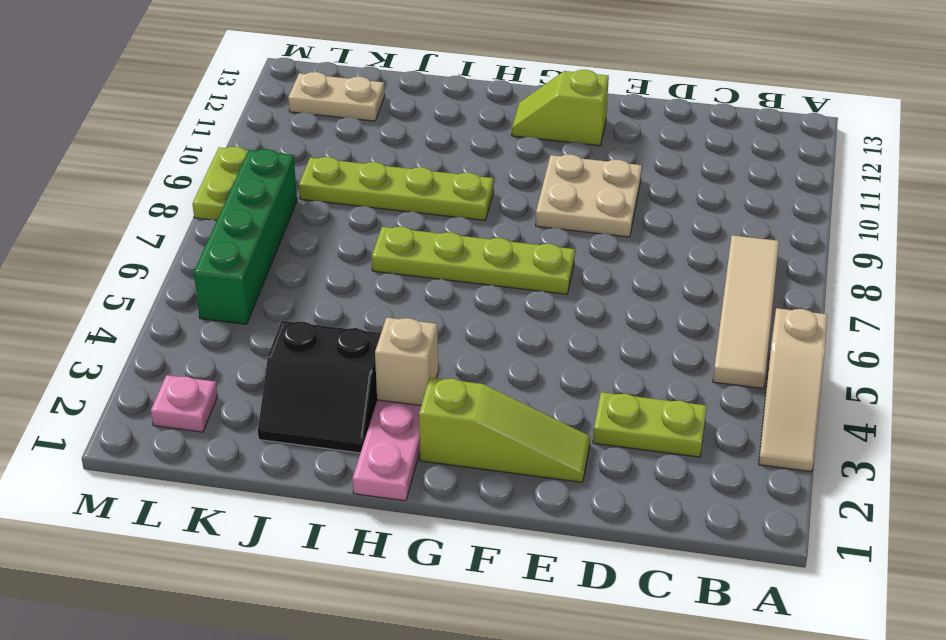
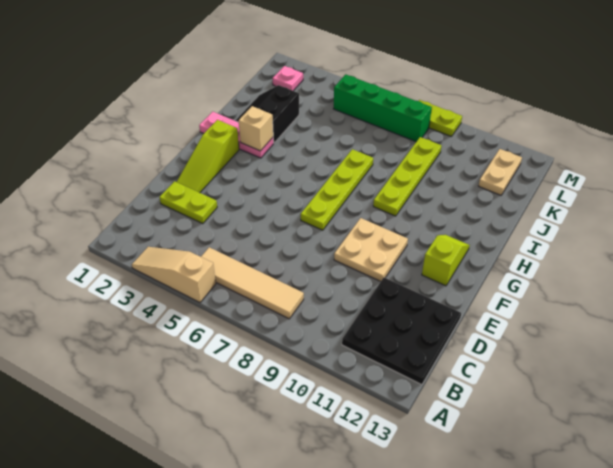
none -> black 3x3 plate [342,278,461,385]
lime 1x2 plate [593,392,707,457] -> lime 1x2 plate turned to [159,181,217,224]

